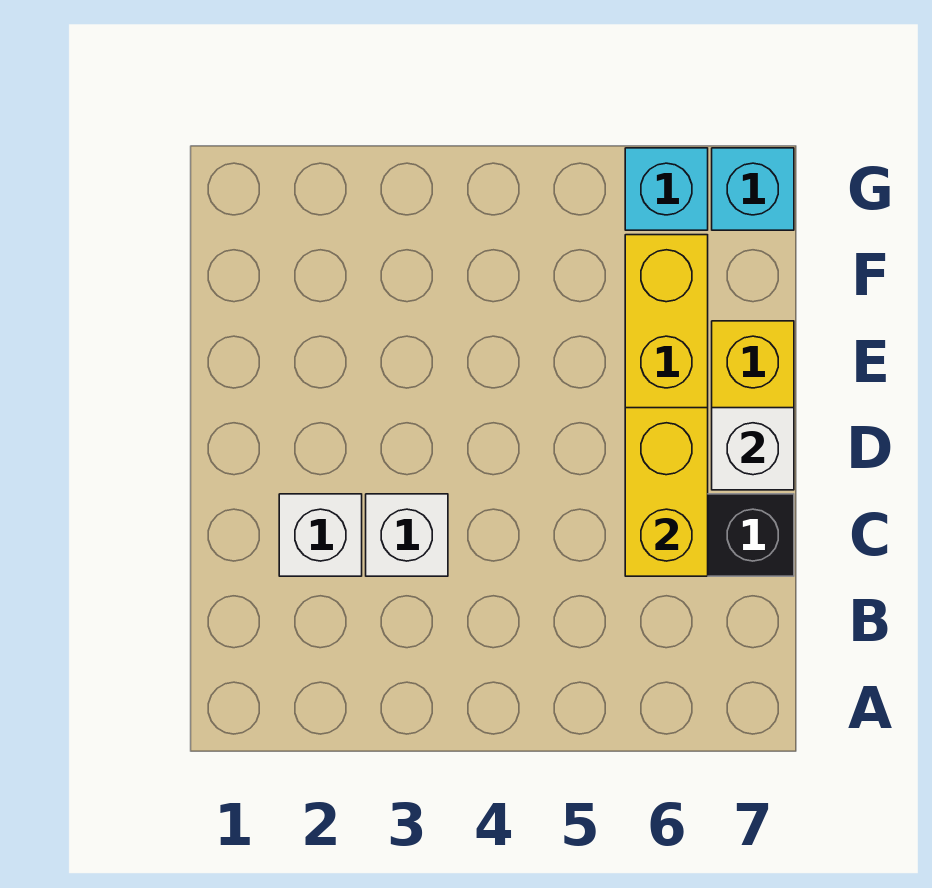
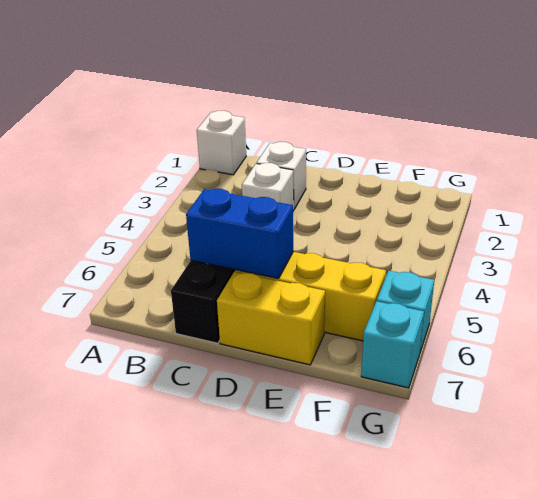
yellow 1x2 brick [625,408,708,576] -> blue 1x2 brick [186,189,293,279]
white 1x1 brick [712,408,794,490] -> white 1x1 brick moved to [197,111,246,175]

